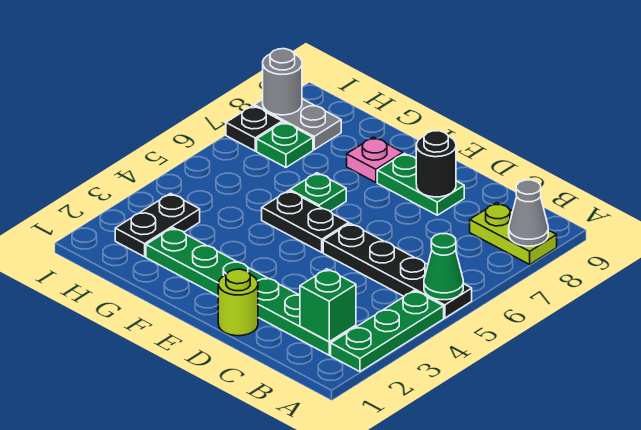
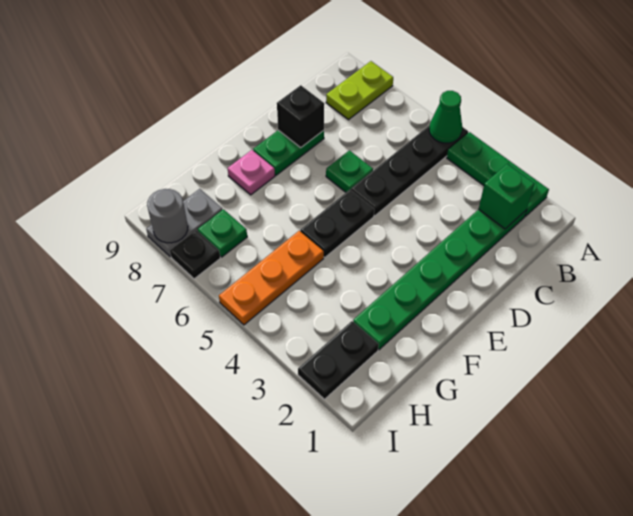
grey 1x1 cone [509,180,548,246] -> none
lime 1x1 round brick [218,269,258,336] -> none
black 1x1 round brick [416,131,456,197] -> black 1x1 brick [277,85,324,147]
green 1x1 plate [290,173,346,211] -> green 1x1 plate moved to [326,150,373,192]
none -> orange 1x3 plate [219,231,324,325]
black 1x2 plate [115,193,200,257] -> black 1x2 plate turned to [298,321,379,399]

